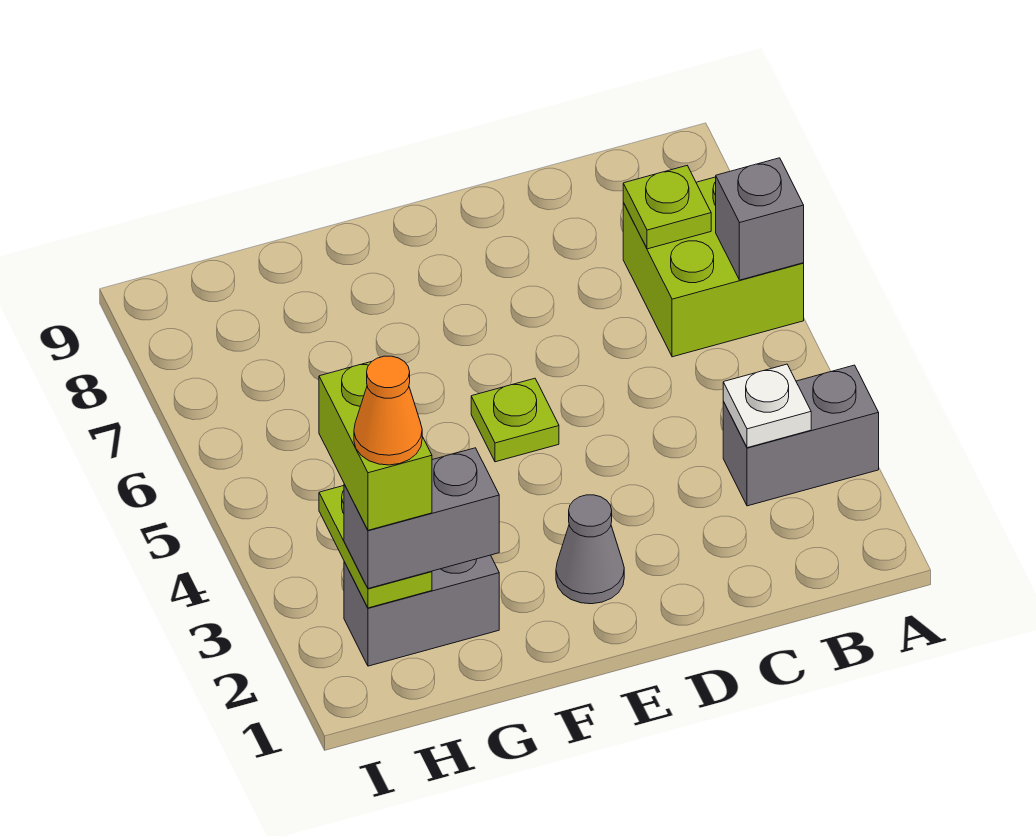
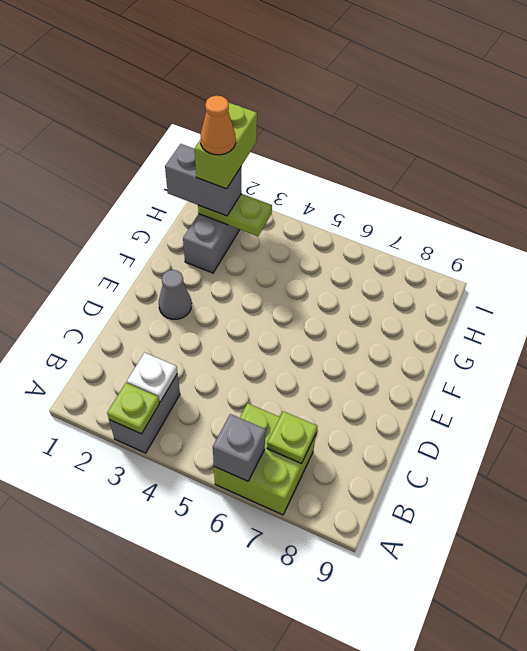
lime 1x1 plate [471,378,559,462] -> lime 1x1 plate moved to [107,383,159,434]
grey 1x2 brick [344,448,499,589] -> grey 1x2 brick turned to [165,144,241,216]
lime 1x2 brick [319,362,432,530] -> lime 1x2 brick turned to [195,103,257,189]

